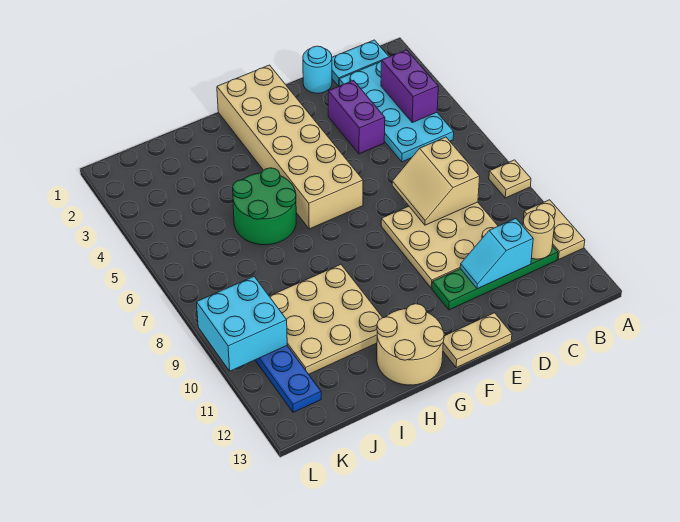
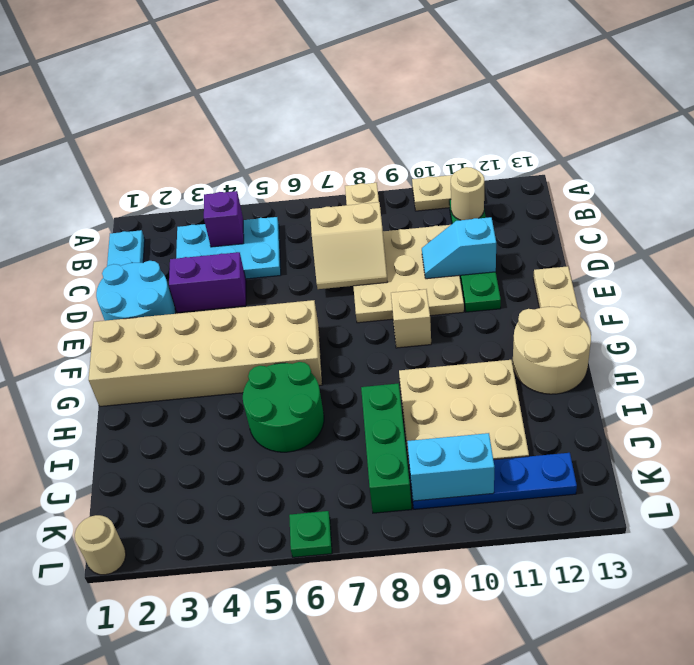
cyan 2x4 plate [339,61,454,162] -> cyan 2x3 plate [176,217,281,279]
purple 1x2 brick [381,50,438,123] -> purple 1x1 brick [204,191,244,247]
cyan 1x2 slope [460,219,533,289] -> cyan 1x2 slope turned to [422,217,496,279]
cyan 1x1 round brick [303,46,332,93] -> cyan 2x2 round brick [96,261,175,321]
none -> tan 1x1 brick [391,289,431,348]
none -> green 1x3 brick [361,383,412,513]
cyan 2x2 brick [197,277,287,371] -> cyan 1x2 brick [407,433,495,501]
none -> tan 1x1 round brick [75,515,126,575]
none -> green 1x1 plate [289,511,332,557]

